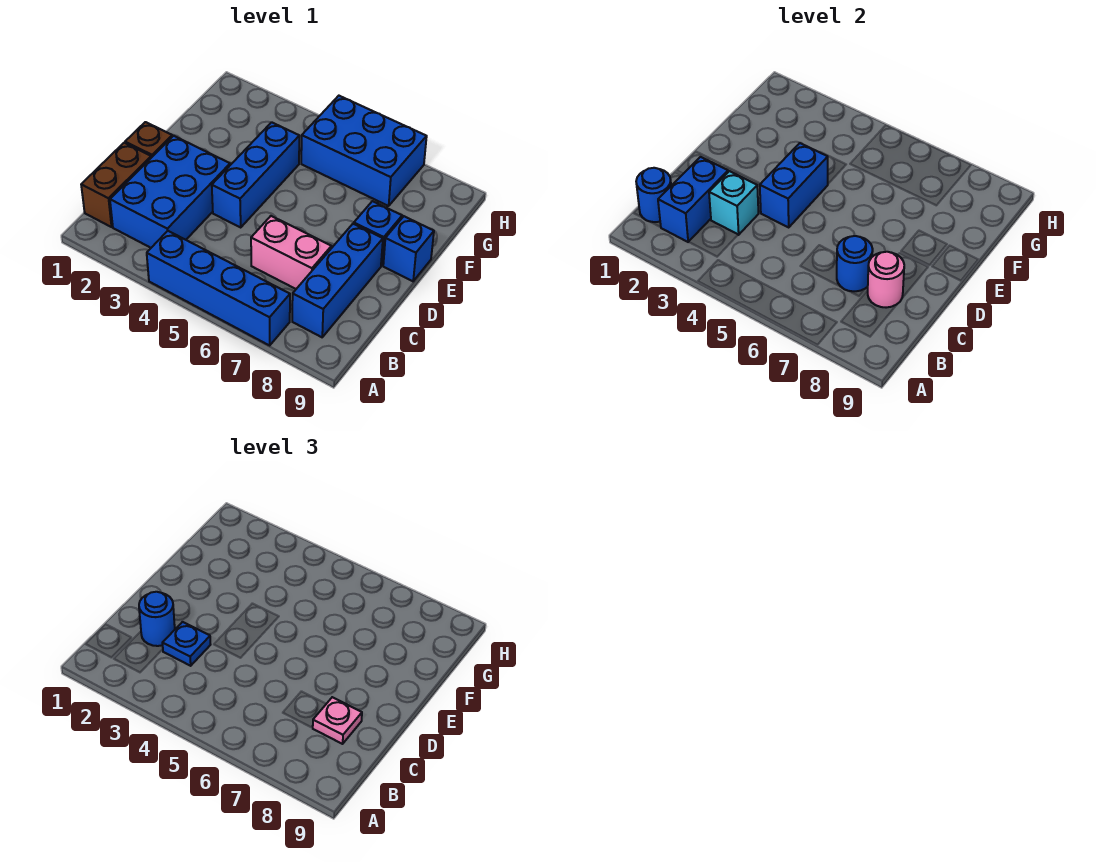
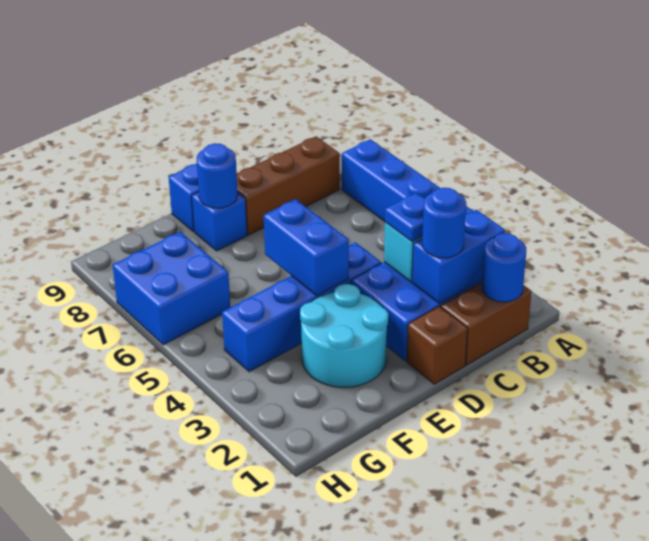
blue 1x3 brick [292,224,383,337] -> brown 1x3 brick [237,136,339,235]
pink 1x2 brick [251,216,331,289] -> none
blue 1x1 round brick [837,236,873,291] -> blue 1x1 round brick moved to [197,143,238,208]
pink 1x1 round brick [868,252,904,308] -> none
pink 1x1 plate [313,697,362,744] -> none
blue 1x3 brick [212,122,299,227] -> blue 1x4 brick [222,242,381,372]
blue 1x2 brick [760,143,828,227] -> blue 1x2 brick turned to [264,199,349,296]
none -> cyan 2x2 round brick [300,284,388,387]
blue 2x3 brick [301,96,427,206] -> blue 2x2 brick [113,232,230,345]

